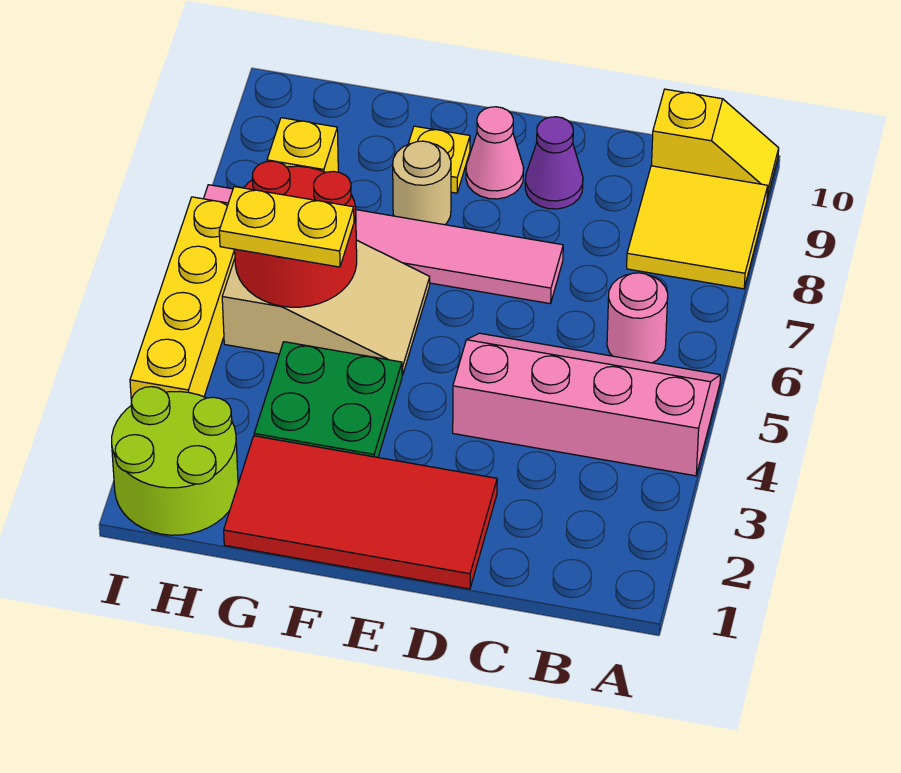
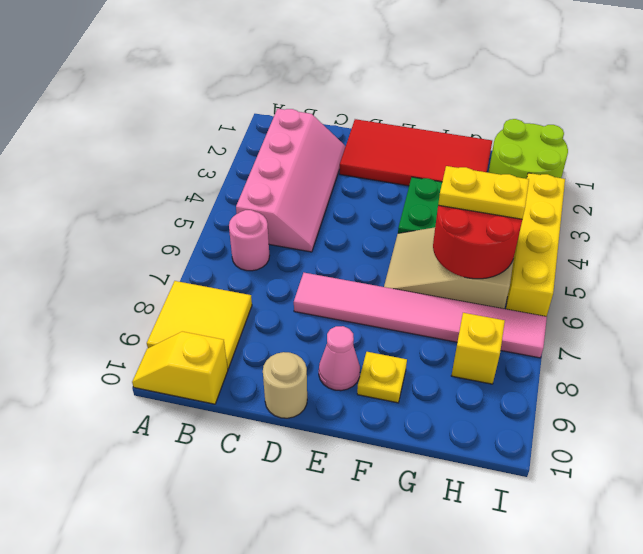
pink 2x4 slope [453,333,720,476] -> pink 2x4 slope turned to [236,109,345,252]
purple 1x1 cone [525,117,583,209] -> none
tan 1x1 round brick [393,141,451,225] -> tan 1x1 round brick moved to [263,352,307,418]

